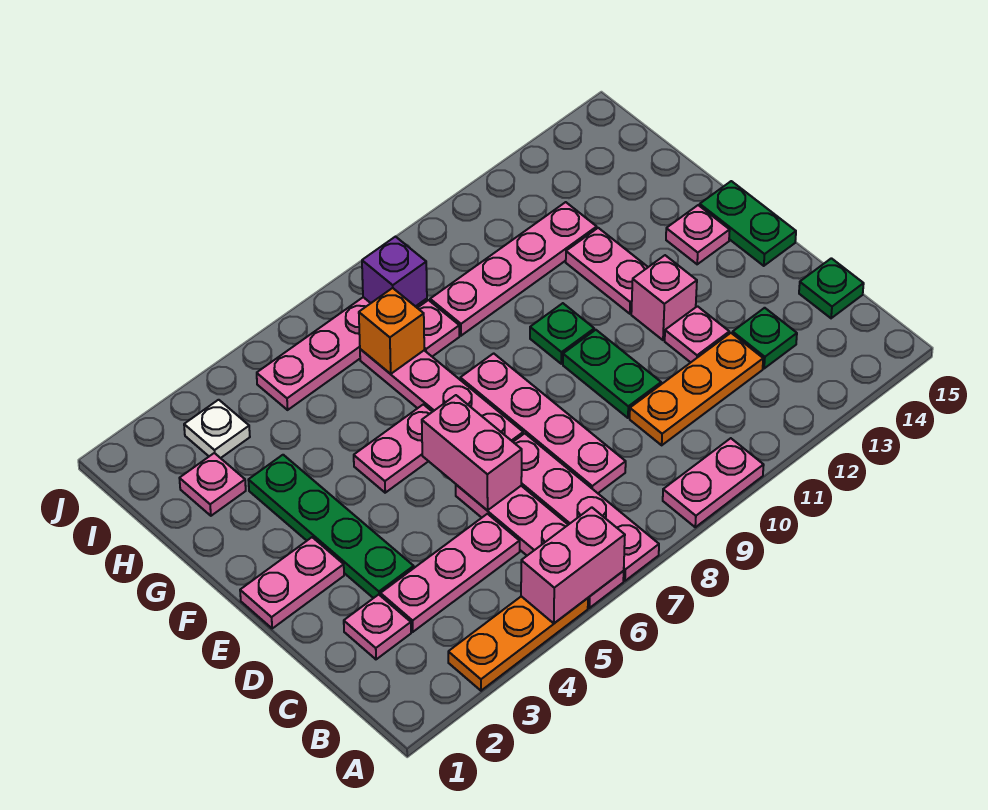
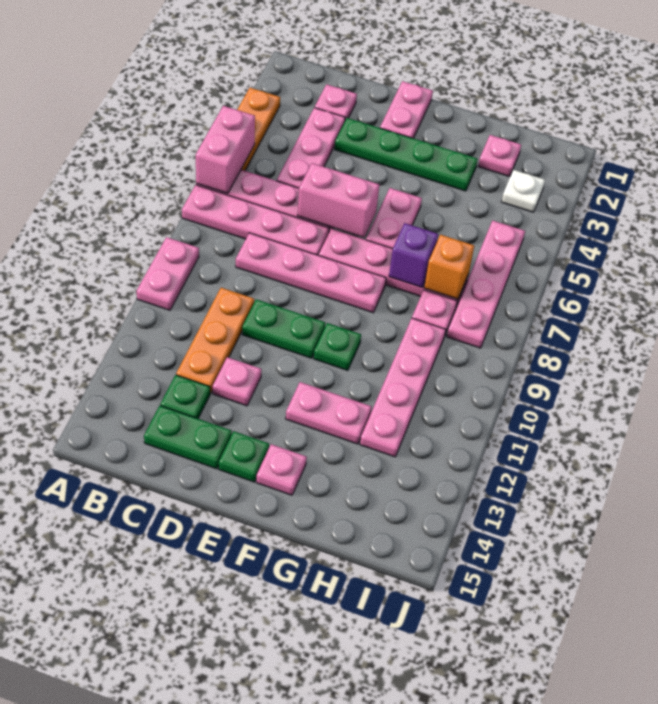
green 1x1 plate [799,258,864,318] -> green 1x1 plate moved to [219,431,269,482]
pink 1x1 brick [631,255,697,340] -> none
green 1x2 plate [700,181,796,266] -> green 1x2 plate moved to [144,406,232,469]
purple 1x1 brick [362,236,427,306] -> purple 1x1 brick moved to [389,223,438,288]

